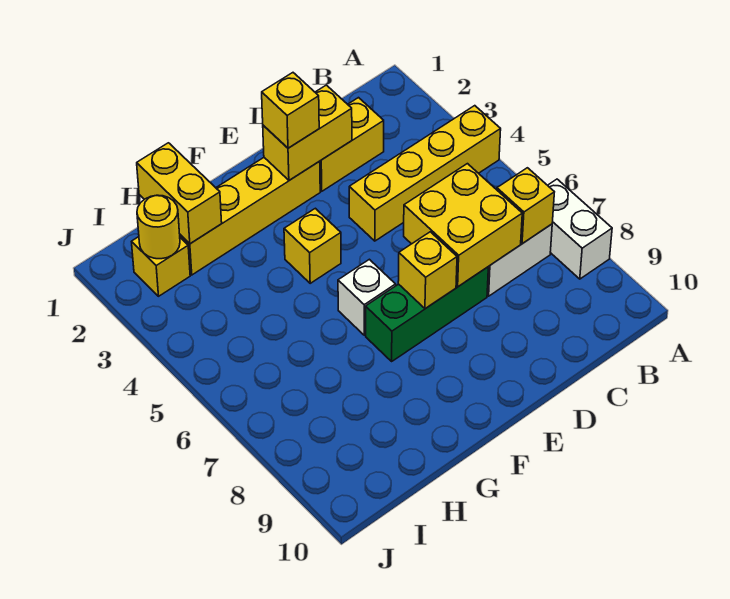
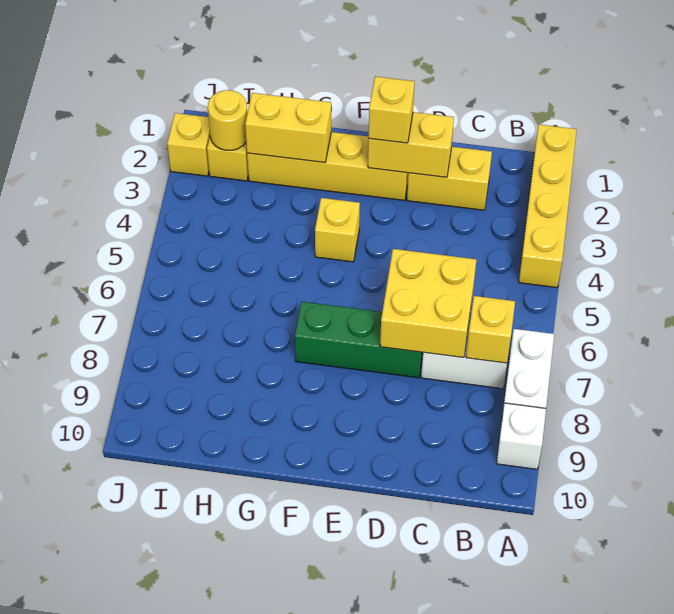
yellow 1x4 brick [349,106,501,241] -> yellow 1x4 brick turned to [519,124,577,288]
yellow 1x1 brick [398,232,457,309] -> yellow 1x1 brick moved to [167,113,210,176]
white 1x1 brick [338,259,396,335] -> white 1x1 brick moved to [496,403,546,469]
yellow 1x2 brick [137,143,222,244] -> yellow 1x2 brick turned to [245,93,331,163]

